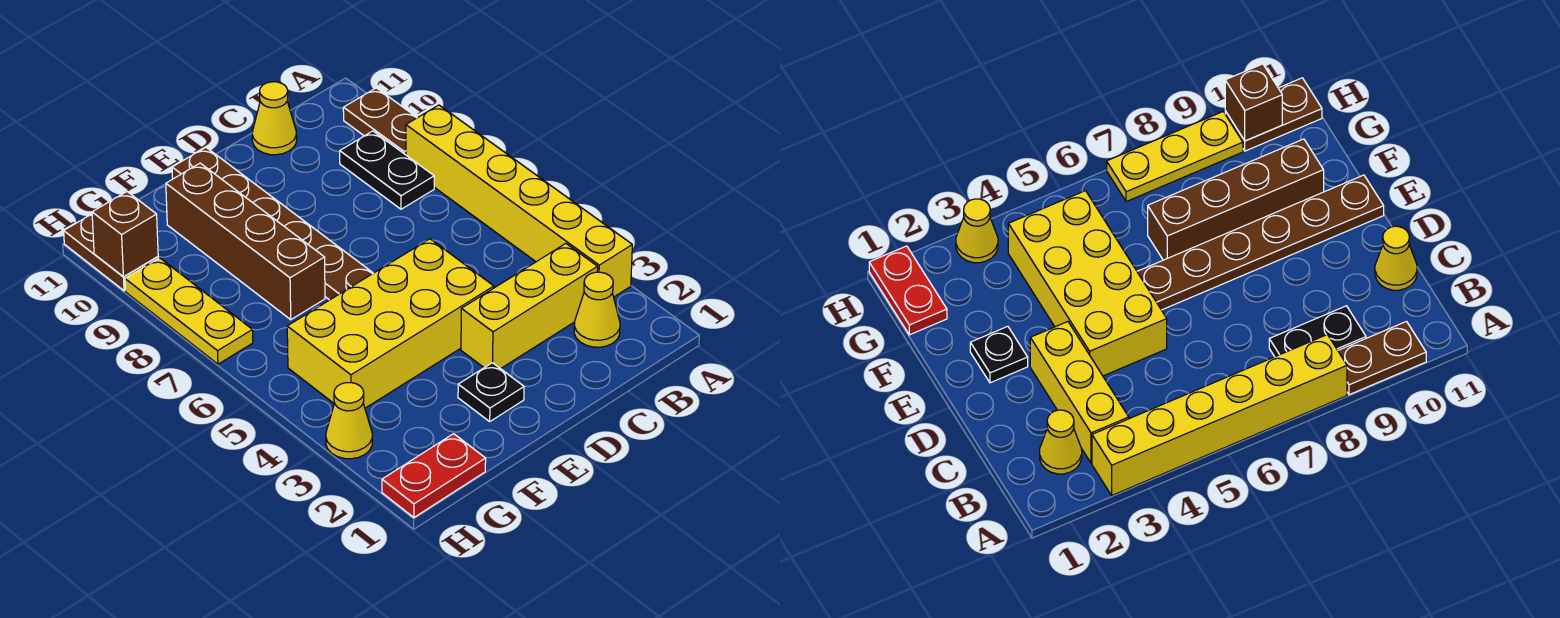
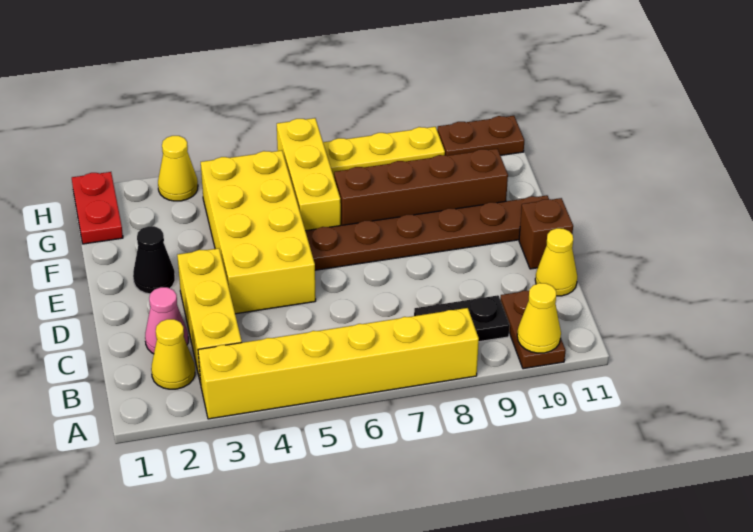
brown 1x2 plate [343,88,417,155] -> brown 1x2 plate turned to [500,291,566,369]
none -> yellow 1x1 cone [517,283,561,353]
none -> pink 1x1 cone [145,287,188,354]
black 1x1 plate [458,363,524,421] -> black 1x1 cone [133,226,175,294]
none -> yellow 1x3 brick [277,118,341,231]
brown 1x1 brick [92,192,158,277] -> brown 1x1 brick moved to [519,198,573,269]

